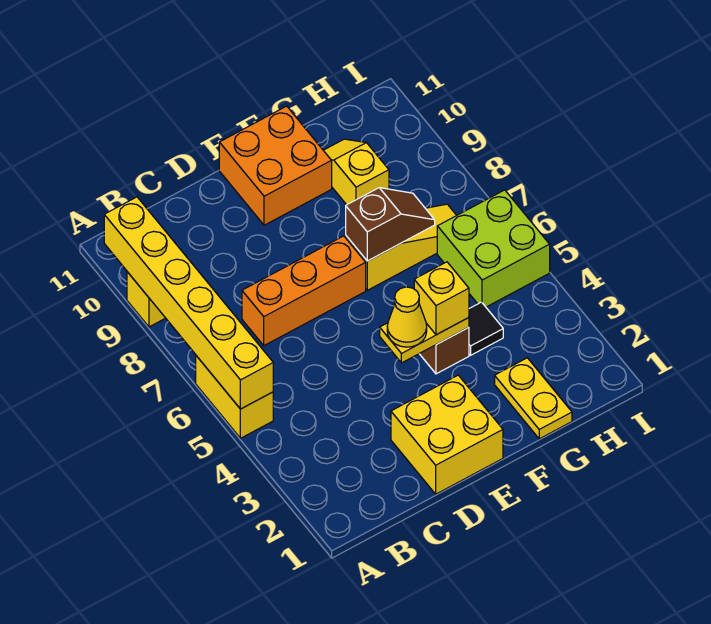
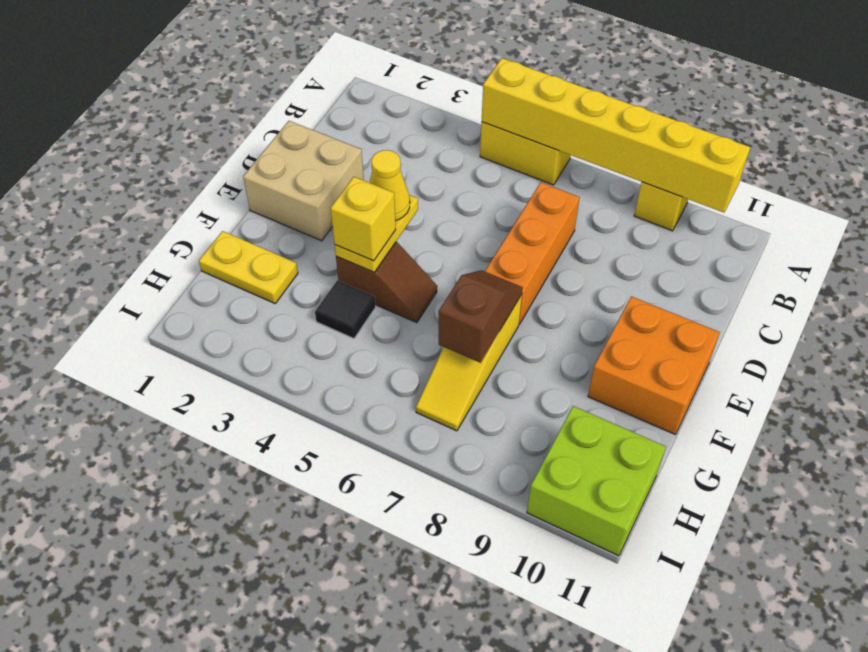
yellow 2x2 brick [391,375,503,494] -> tan 2x2 brick [243,121,364,241]
brown 1x2 slope [346,188,435,261] -> brown 1x2 slope turned to [439,270,523,363]
yellow 1x2 slope [323,139,389,205] -> none
lime 2x2 brick [437,190,550,307] -> lime 2x2 brick moved to [527,406,666,556]

